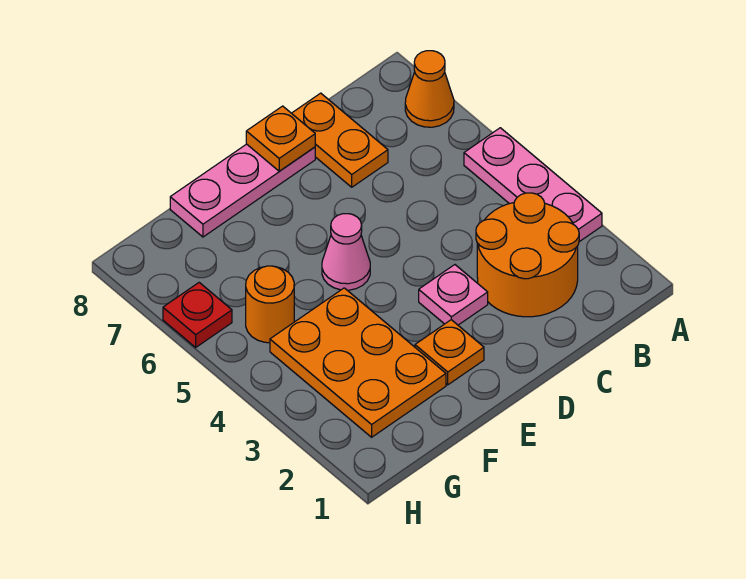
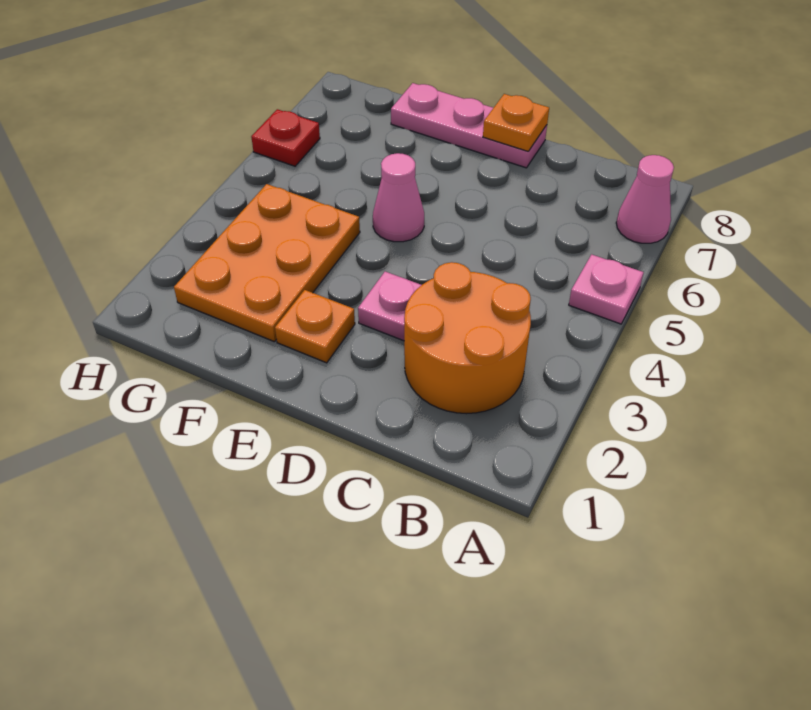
pink 1x3 plate [464,128,602,242] -> pink 1x1 plate [569,254,644,324]
orange 1x1 cone [405,51,454,127] -> pink 1x1 cone [616,155,674,243]
orange 1x2 plate [292,93,388,187] -> none
orange 1x1 round brick [246,266,294,343] -> none

